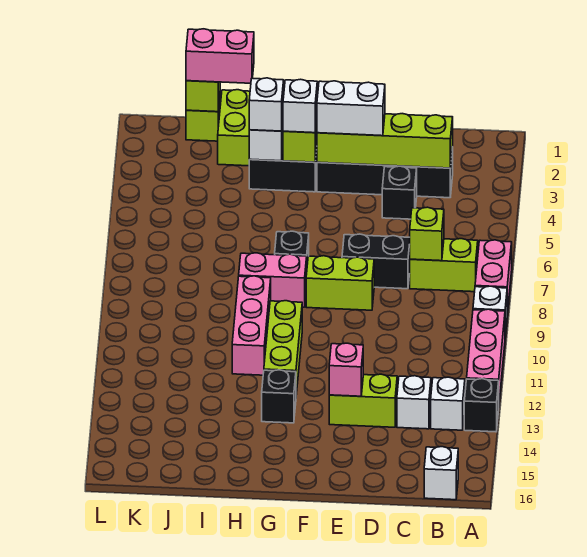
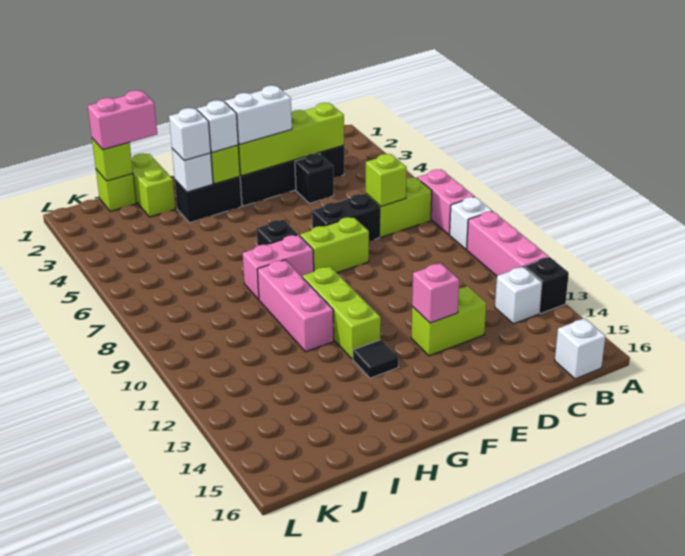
white 1x1 brick [397,376,431,429] -> none
black 1x1 brick [262,370,296,423] -> black 1x1 tile [353,340,399,378]

